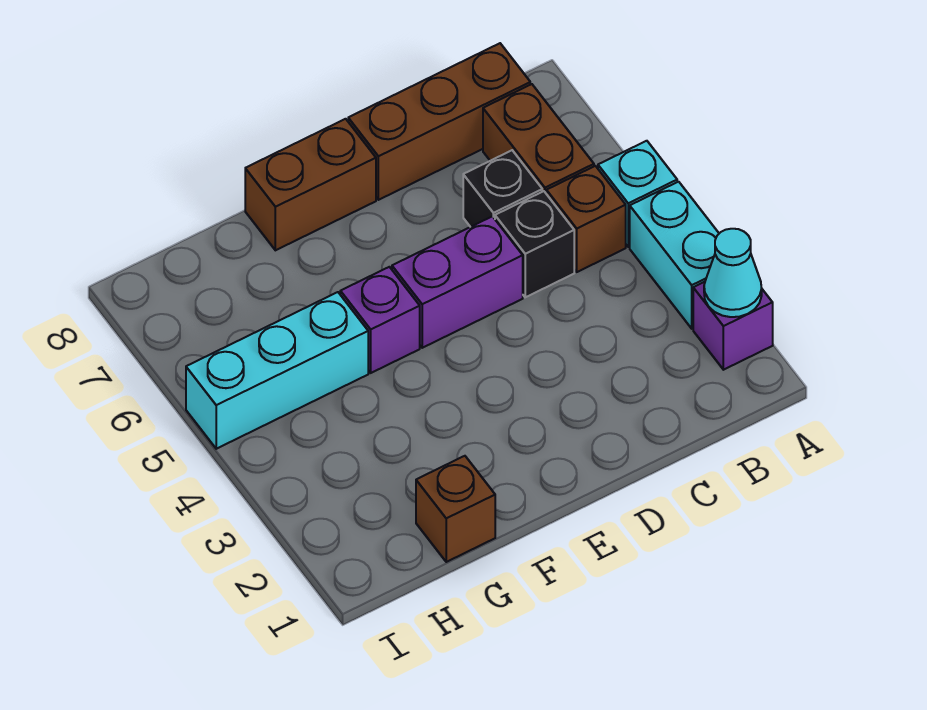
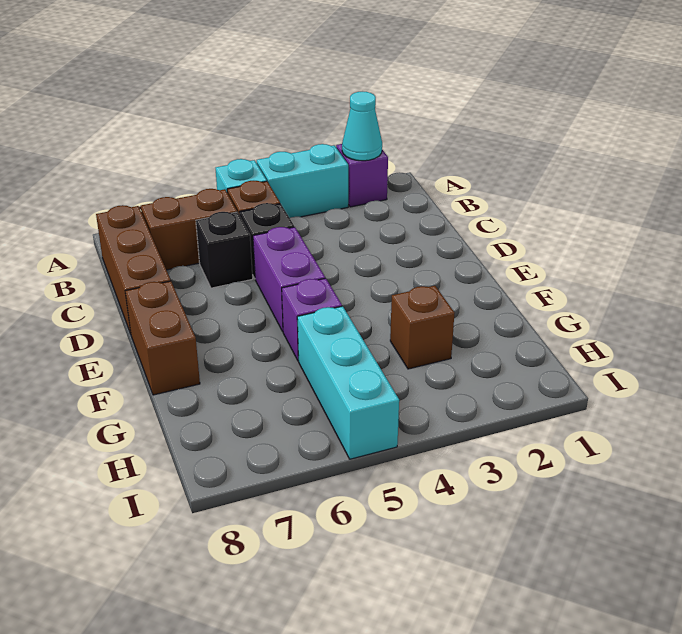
brown 1x1 brick [416,456,495,562] -> brown 1x1 brick moved to [390,286,454,369]

